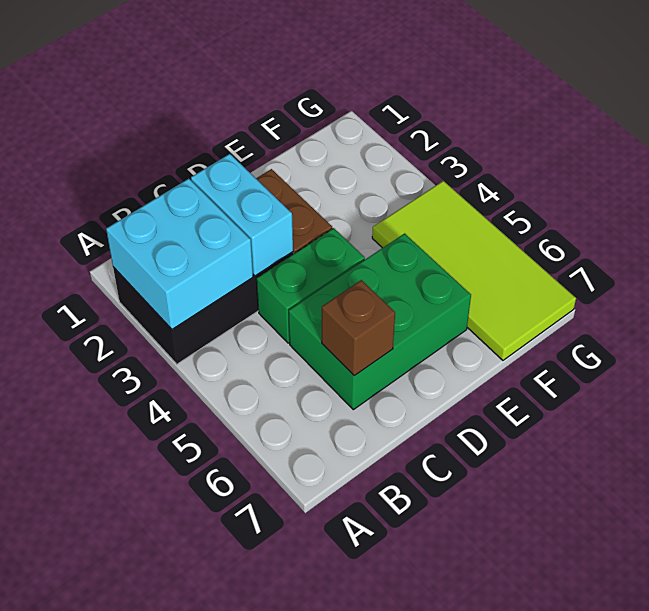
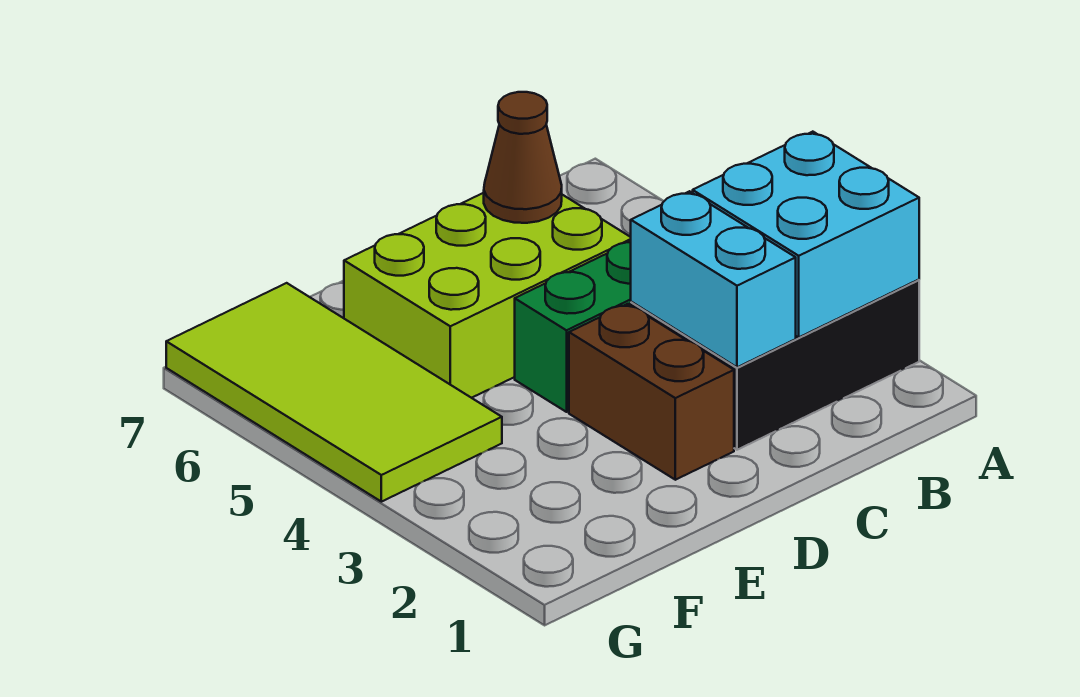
green 2x3 brick [289,234,471,410] -> lime 2x3 brick [344,193,631,398]
brown 1x1 brick [322,280,395,376] -> brown 1x1 cone [484,92,562,223]

